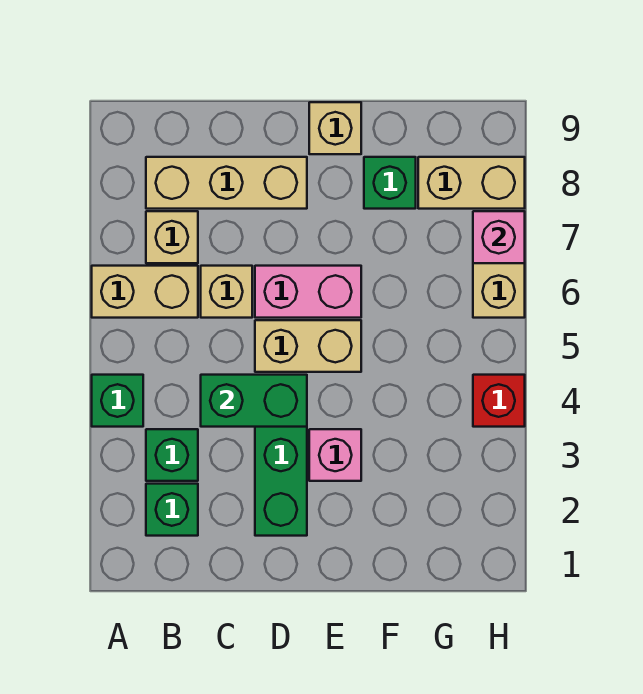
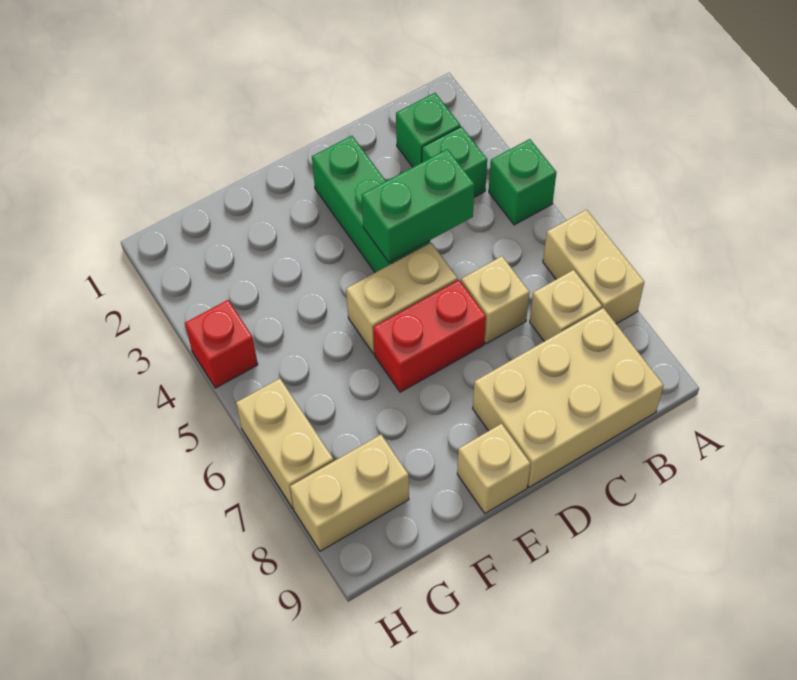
tan 1x2 brick [92,266,198,318] -> tan 1x2 brick turned to [543,210,644,324]
tan 1x3 brick [146,157,307,209] -> tan 2x3 brick [473,308,664,487]
pink 1x2 brick [255,266,361,318] -> red 1x2 brick [373,280,486,392]
pink 1x1 brick [309,429,361,481] -> none
green 1x1 brick [364,157,416,209] -> none
pink 1x1 brick [473,211,525,263] -> none

